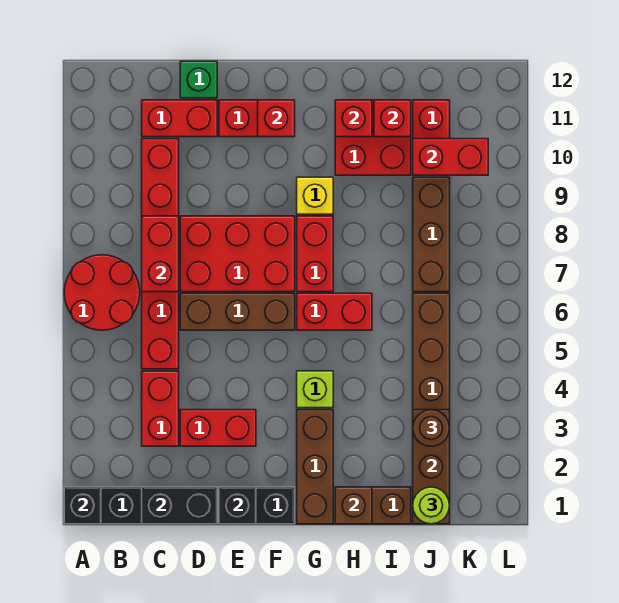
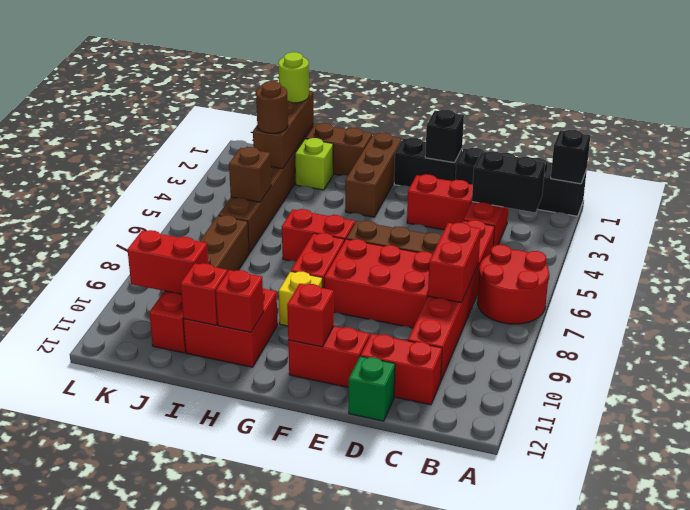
black 1x2 brick [142,487,217,524] -> black 1x2 brick moved to [472,151,545,212]
lime 1x1 brick [297,371,333,408] -> lime 1x1 brick moved to [295,138,333,190]
brown 1x1 brick [335,487,372,524] -> brown 1x1 brick moved to [229,147,271,202]

